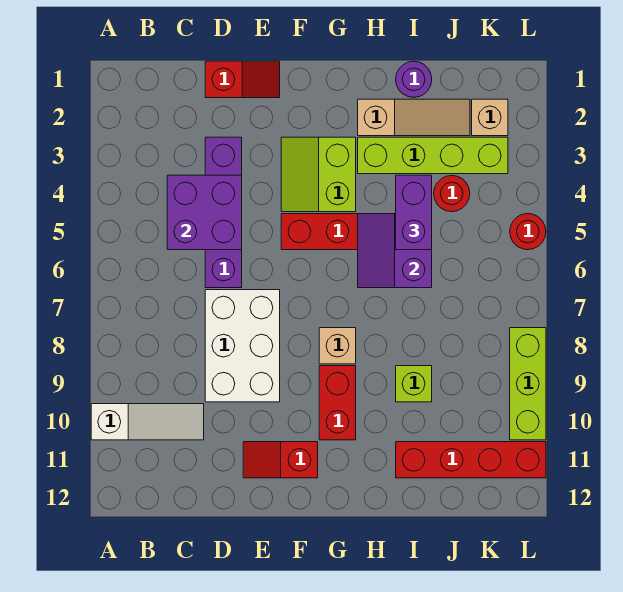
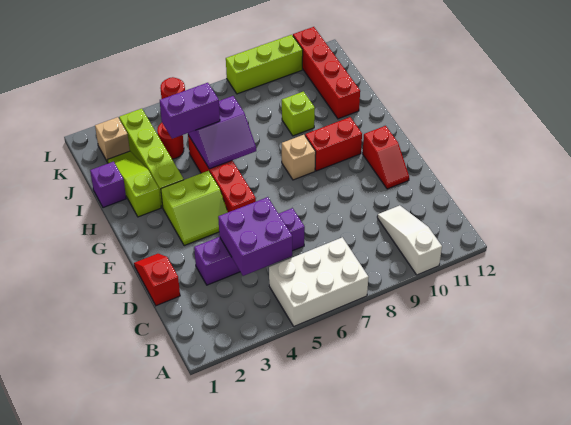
white 2x3 brick [205,290,280,402] -> white 2x3 brick moved to [269,237,368,326]
tan 1x3 slope [358,99,470,136] -> lime 1x3 slope [107,151,161,217]
purple 1x1 round brick [396,61,432,97] -> purple 1x1 brick [90,162,126,208]

